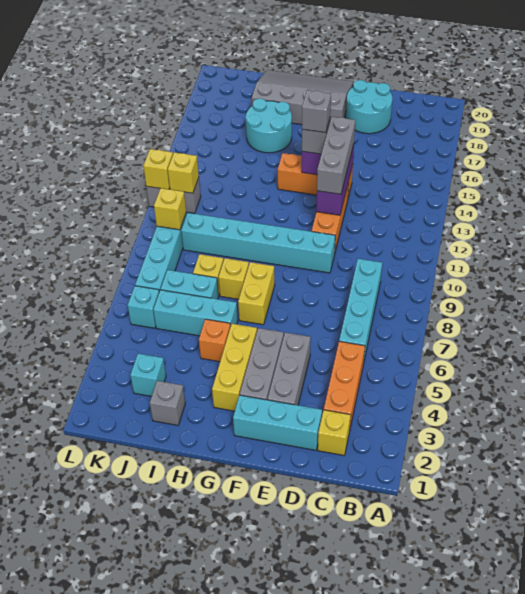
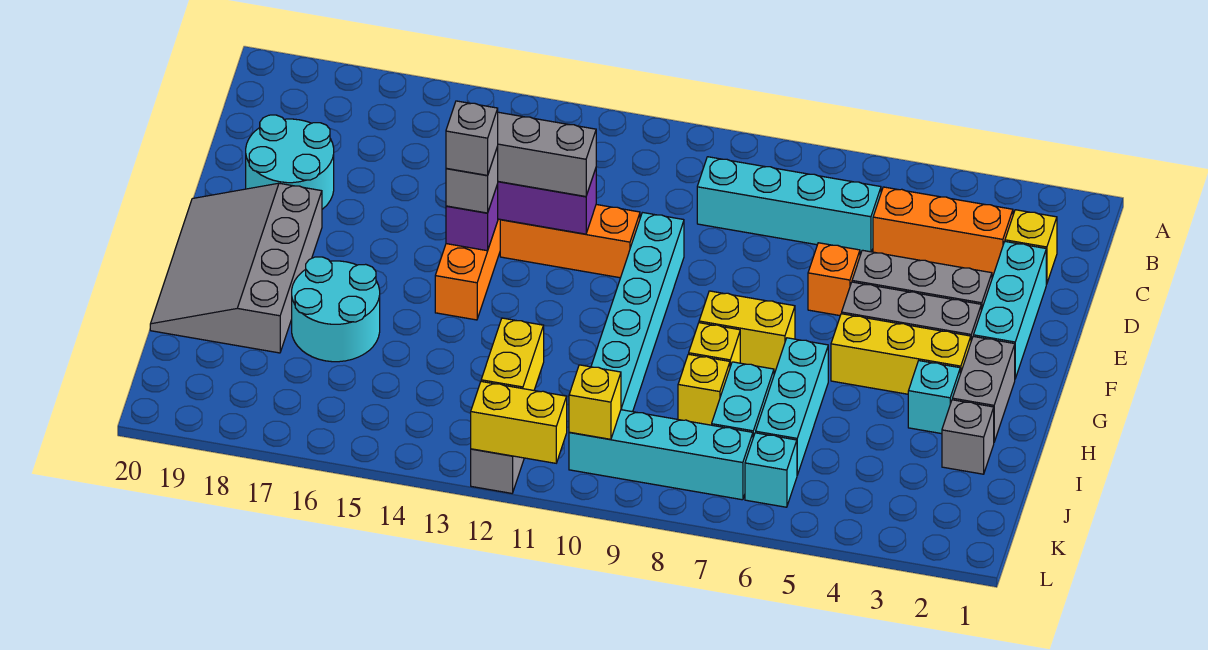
none -> grey 1x2 brick [952,336,1015,442]
orange 1x1 brick [199,319,231,362] -> orange 1x1 brick moved to [808,243,860,316]
cyan 1x1 brick [130,354,166,396] -> cyan 1x1 brick moved to [908,361,960,434]
yellow 1x1 brick [168,152,199,193] -> yellow 1x2 brick [481,318,544,390]
yellow 1x1 brick [143,149,173,189] -> yellow 1x2 brick [471,381,567,463]

